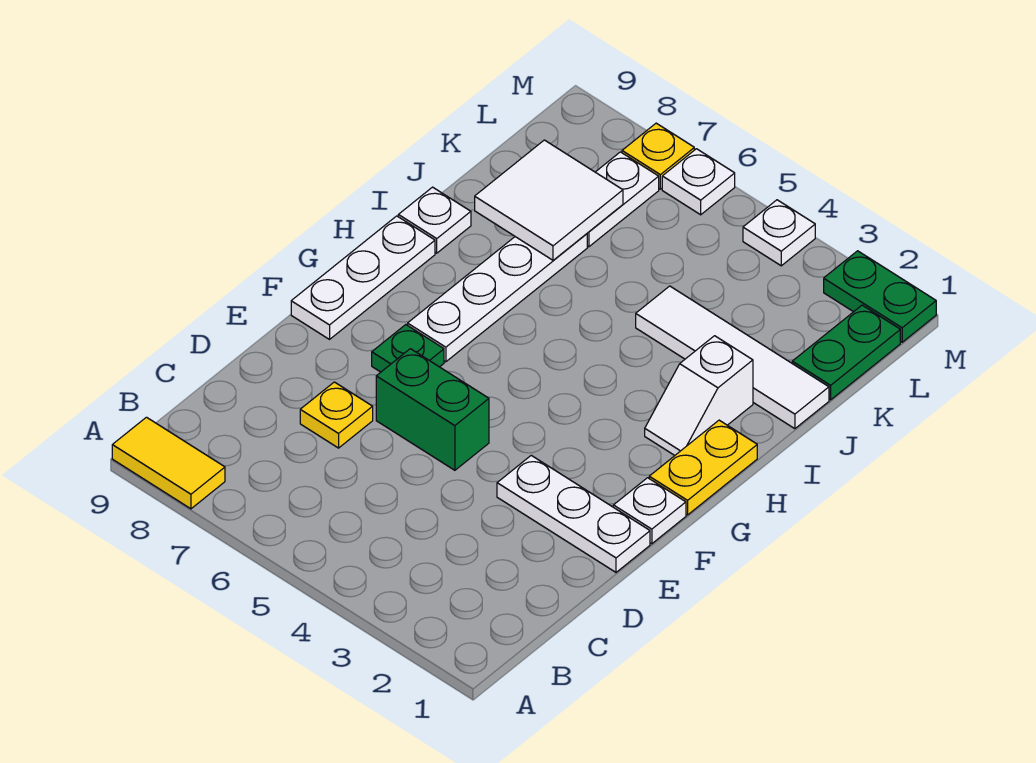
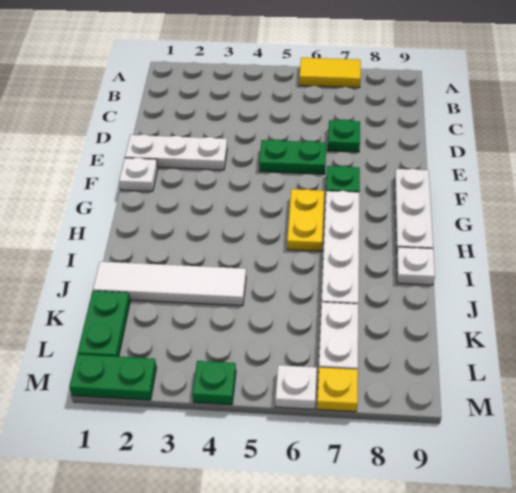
yellow 1x2 tile [112,417,225,509] -> yellow 1x2 tile moved to [299,58,361,88]
yellow 1x1 plate [300,382,373,448] -> green 1x1 plate [328,119,360,152]
green 1x2 brick [376,349,489,470] -> green 1x2 plate [259,139,326,174]
yellow 1x2 plate [649,420,757,515] -> yellow 1x2 plate moved to [287,189,324,251]
white 1x2 slope [645,336,753,455] -> none
white 2x2 tile [475,140,623,260] -> none
white 1x1 plate [743,200,815,266] -> green 1x1 plate [192,361,236,405]

